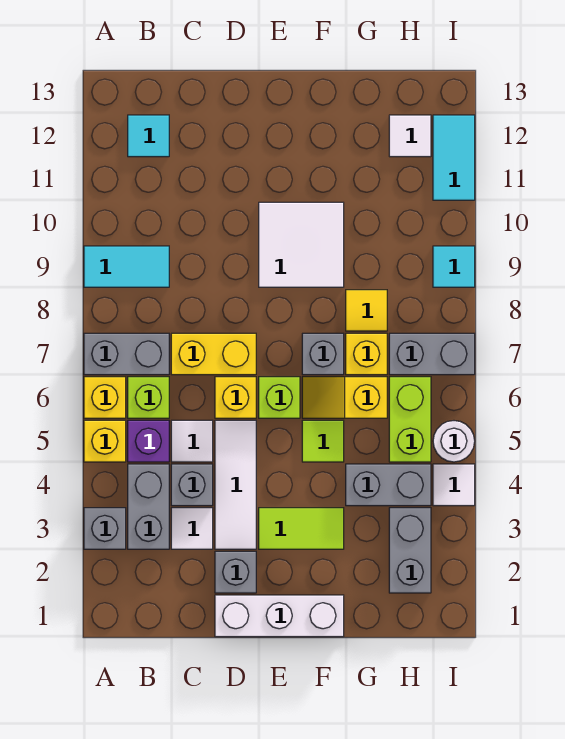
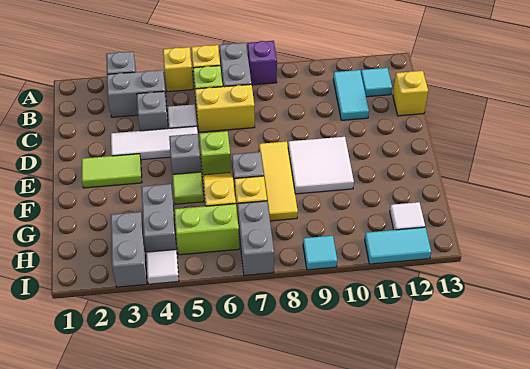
cyan 1x2 tile [84,246,169,287] -> cyan 1x2 tile moved to [333,70,369,120]
purple 1x1 brick [128,420,169,462] -> purple 1x1 brick moved to [247,41,277,85]
white 1x1 tile [171,508,213,549] -> none
yellow 1x2 brick [171,333,256,375] -> yellow 1x2 brick turned to [195,84,255,132]
white 1x3 brick [215,595,344,637] -> none
grey 1x1 brick [215,551,256,593] -> grey 1x1 brick moved to [169,134,201,174]
yellow 1x1 brick [215,377,256,418] -> yellow 1x1 brick moved to [393,71,428,116]
lime 1x2 tile [259,508,344,549] -> lime 1x2 tile turned to [82,154,142,188]
yellow 1x1 tile [346,290,387,331] -> yellow 1x3 tile [259,141,298,221]
grey 1x2 brick [389,508,431,593] -> grey 1x2 brick turned to [111,212,147,287]
white 1x1 round brick [433,421,475,462] -> none

